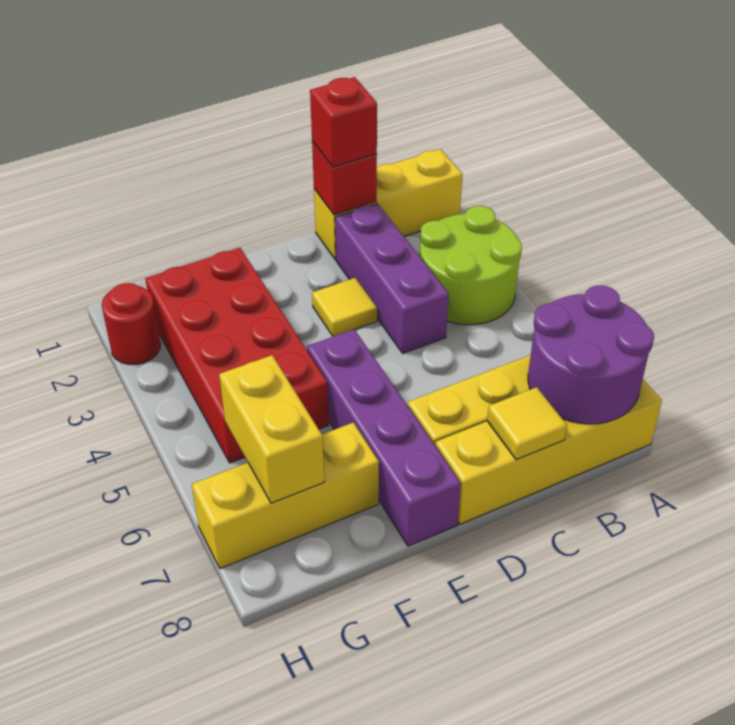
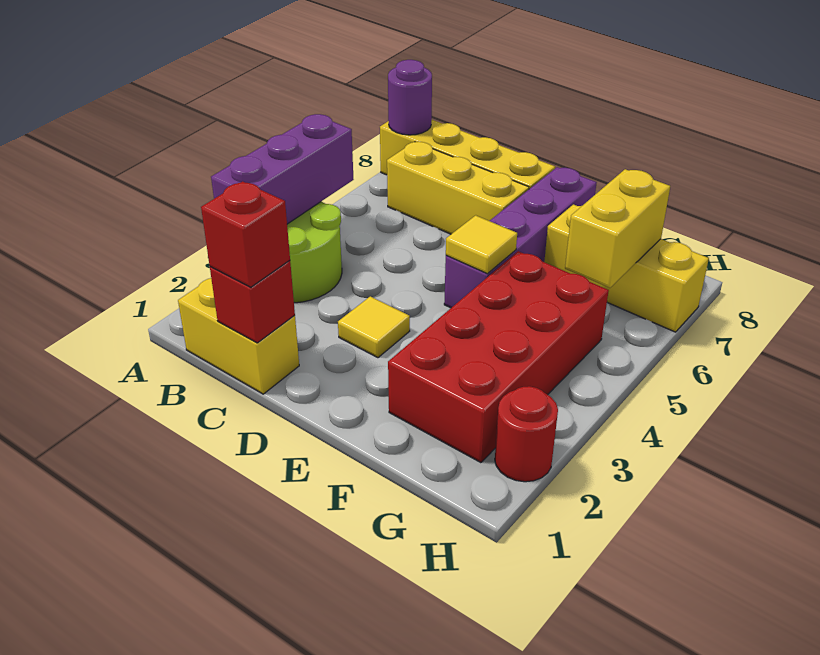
yellow 1x3 brick [314,149,463,260] -> yellow 1x2 brick [178,278,299,394]
purple 2x2 round brick [528,286,654,424] -> purple 1x1 round brick [388,60,432,135]
purple 1x3 brick [335,203,449,353] -> purple 1x3 brick moved to [211,114,354,224]
yellow 1x1 tile [487,387,567,460] -> yellow 1x1 tile moved to [446,215,517,274]

